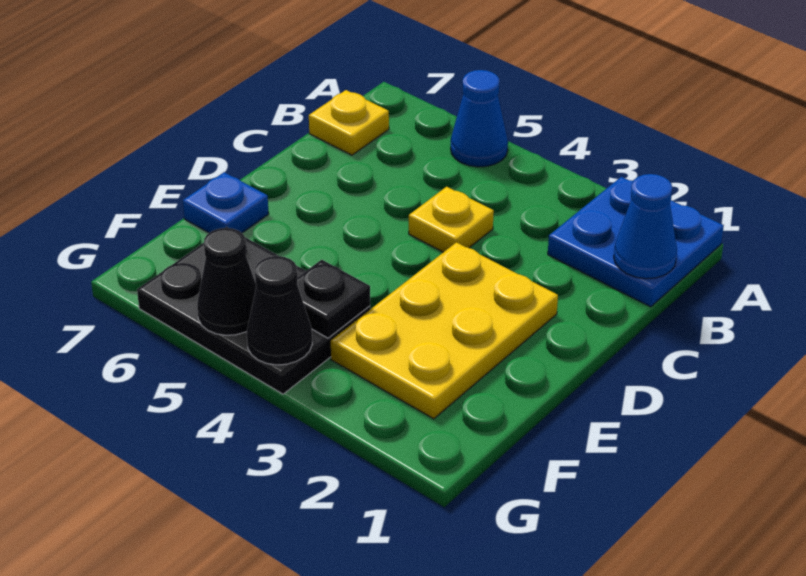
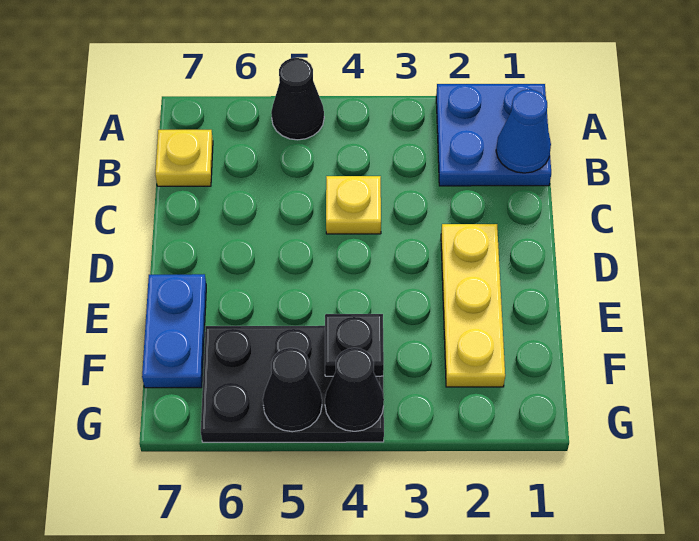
blue 1x1 cone [451,70,508,167] -> black 1x1 cone [271,58,324,140]
yellow 2x3 plate [331,242,558,419] -> yellow 1x3 plate [441,224,505,387]
blue 1x1 plate [183,172,269,233] -> blue 1x2 plate [142,274,206,388]

